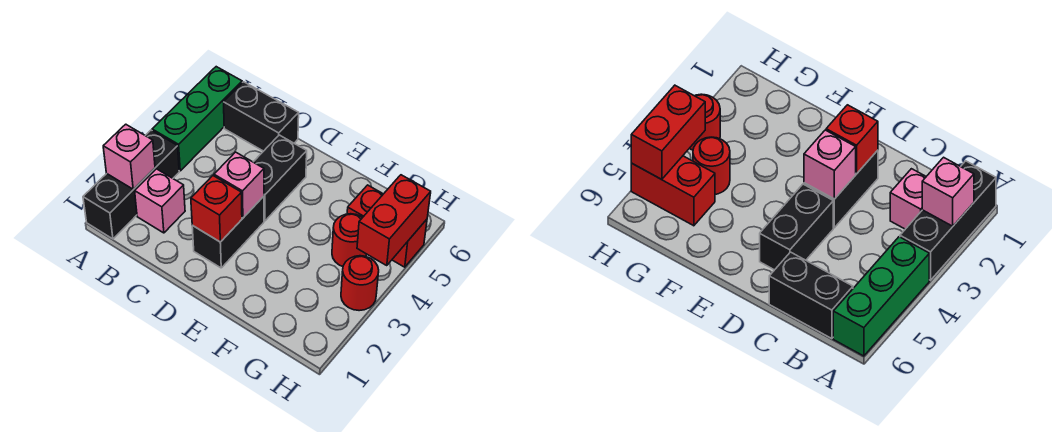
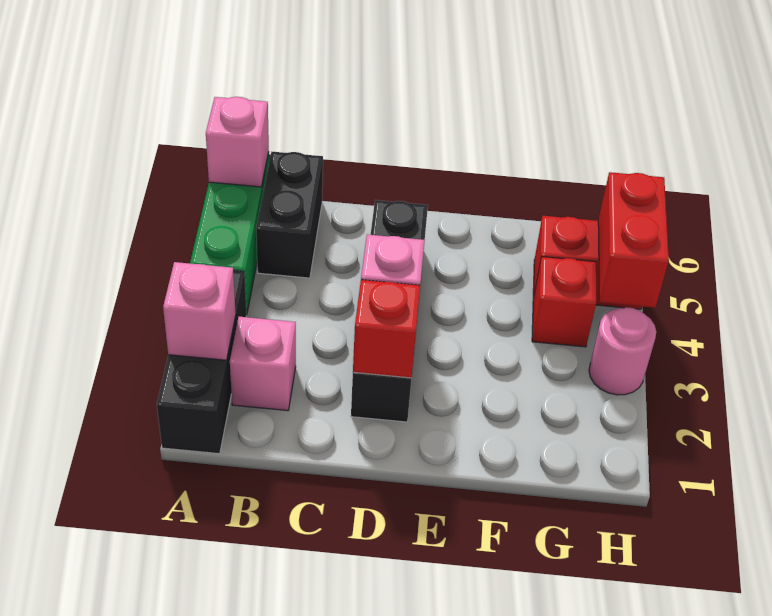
none -> pink 1x1 brick [206,97,269,187]
black 1x2 brick [224,82,299,151] -> black 1x2 brick turned to [256,152,323,278]
red 1x1 round brick [332,214,367,266] -> red 1x1 brick [532,257,596,347]
red 1x1 round brick [341,256,379,311] -> pink 1x1 round brick [589,307,656,395]

